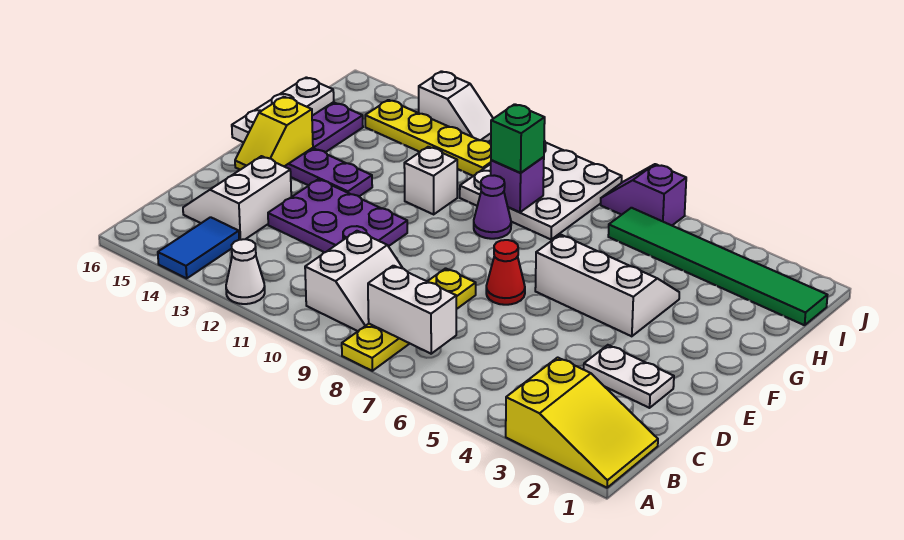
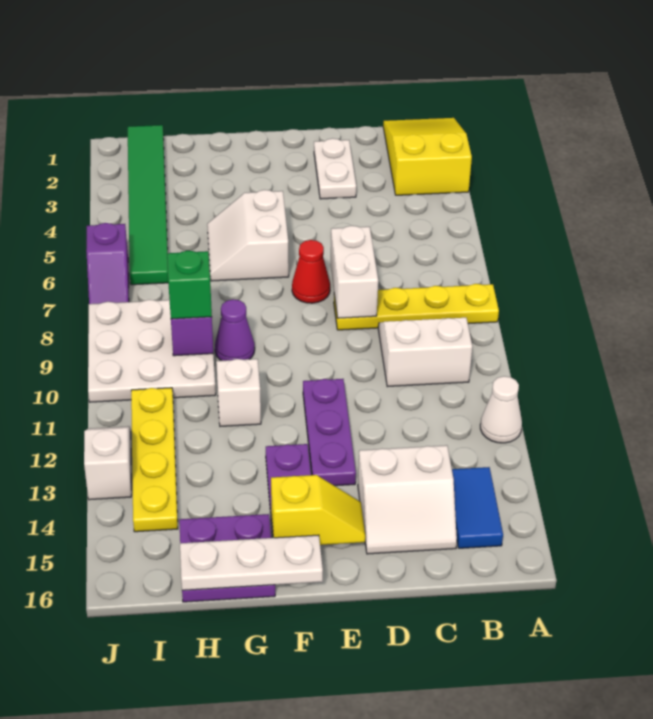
blue 1x2 tile [158,217,239,278] -> blue 1x2 tile turned to [452,467,503,548]
white 1x2 brick [368,266,456,354] -> white 1x2 brick moved to [330,226,378,318]
purple 2x3 plate [268,179,407,252] -> purple 1x3 plate [303,379,356,486]
white 2x3 slope [535,235,679,336] -> white 2x2 slope [207,190,289,281]

